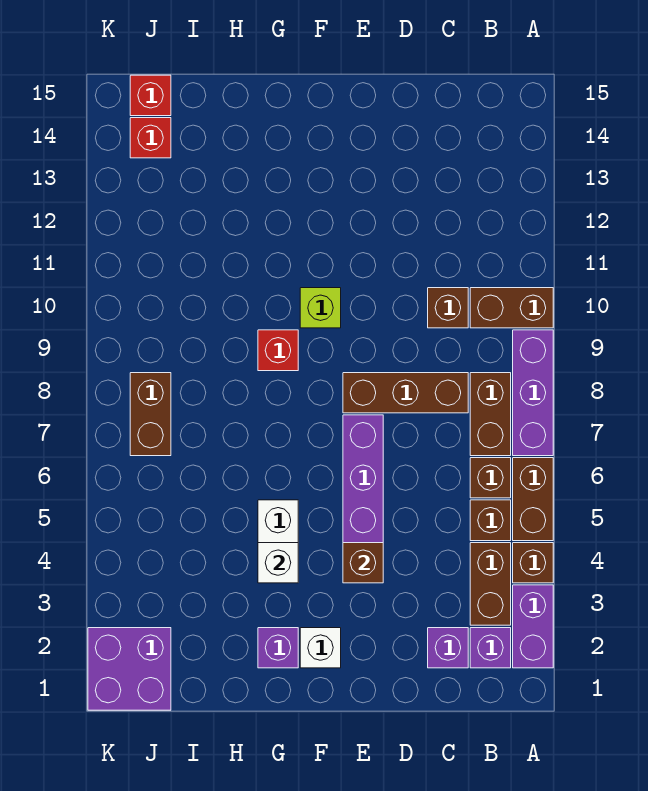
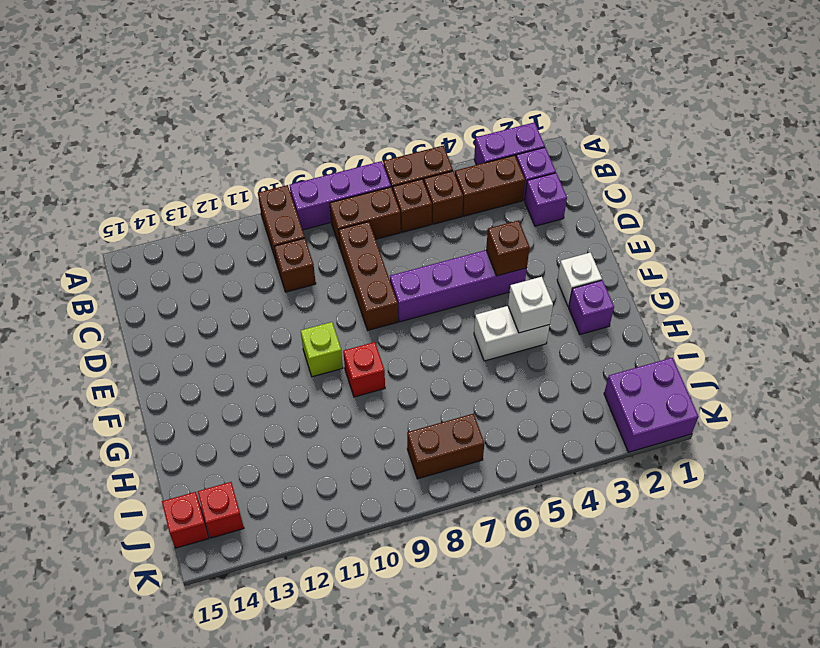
brown 1x1 brick [513,543,553,583] -> none

